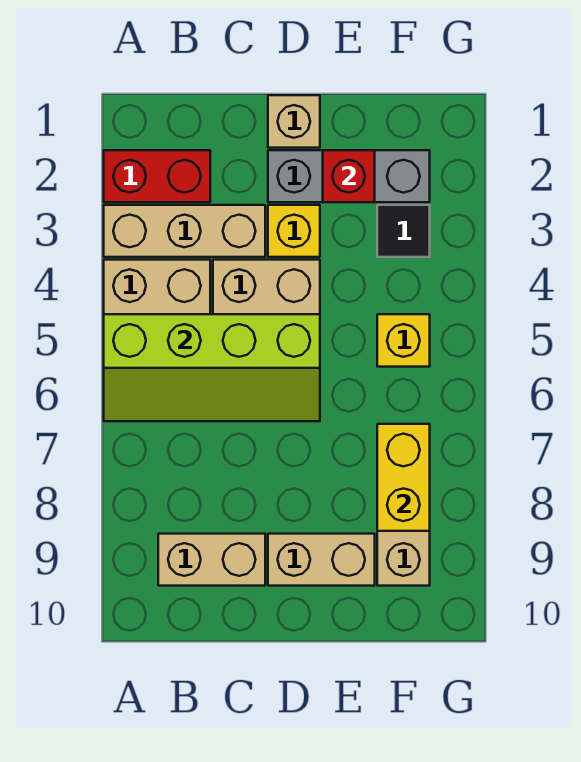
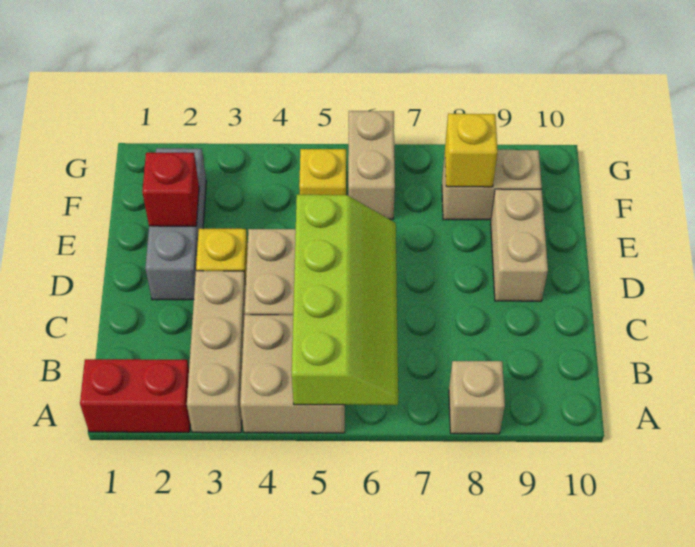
red 1x2 brick [104,150,210,202] -> red 1x2 brick turned to [80,359,190,432]
tan 1x2 brick [158,534,265,586] -> tan 1x2 brick moved to [348,111,395,219]
tan 1x1 brick [268,95,320,148] -> tan 1x1 brick moved to [449,361,505,434]
black 1x1 tile [377,205,430,257] -> none
yellow 1x2 brick [377,424,430,531] -> yellow 1x1 brick [445,114,498,187]

